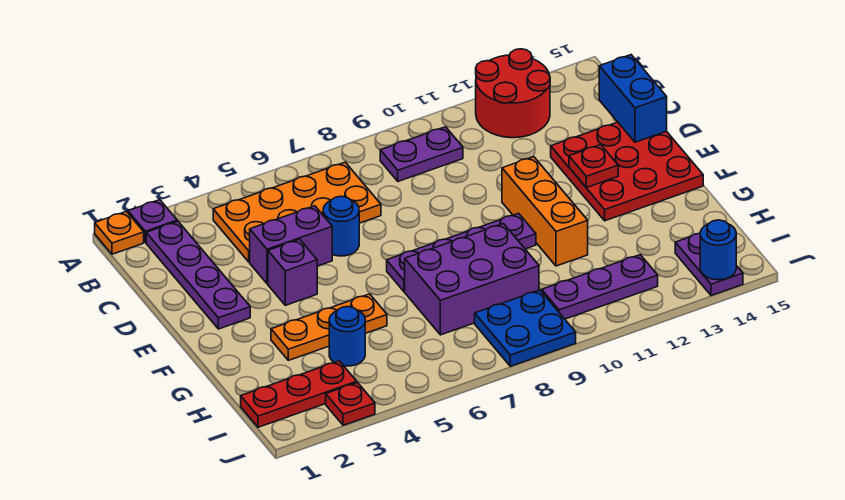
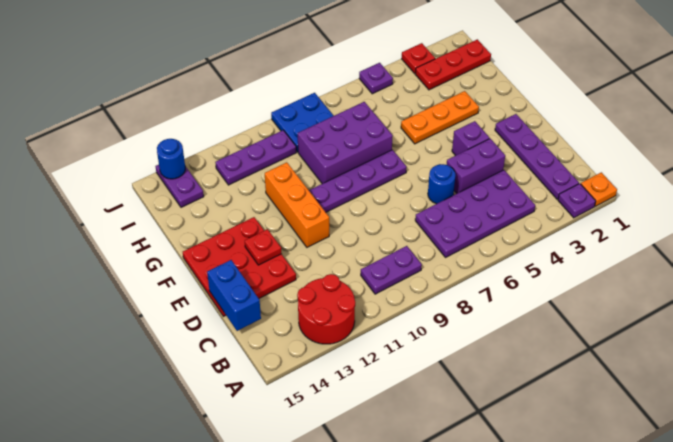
orange 2x4 plate [213,162,381,262] -> purple 2x4 plate [415,170,535,257]
blue 1x1 round brick [329,306,365,366] -> none
none -> purple 1x1 plate [359,63,393,94]

